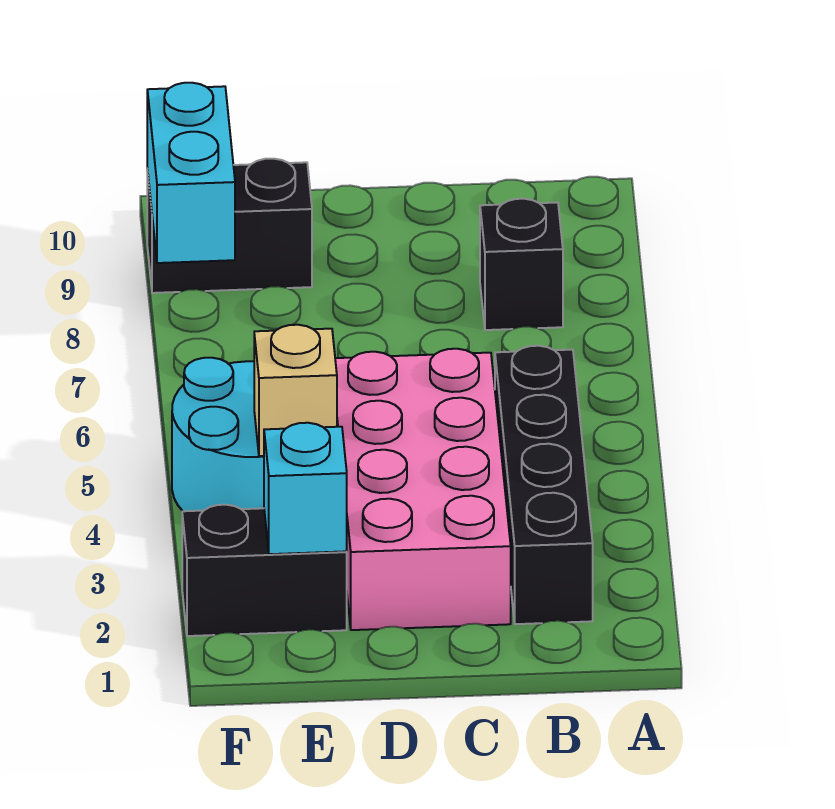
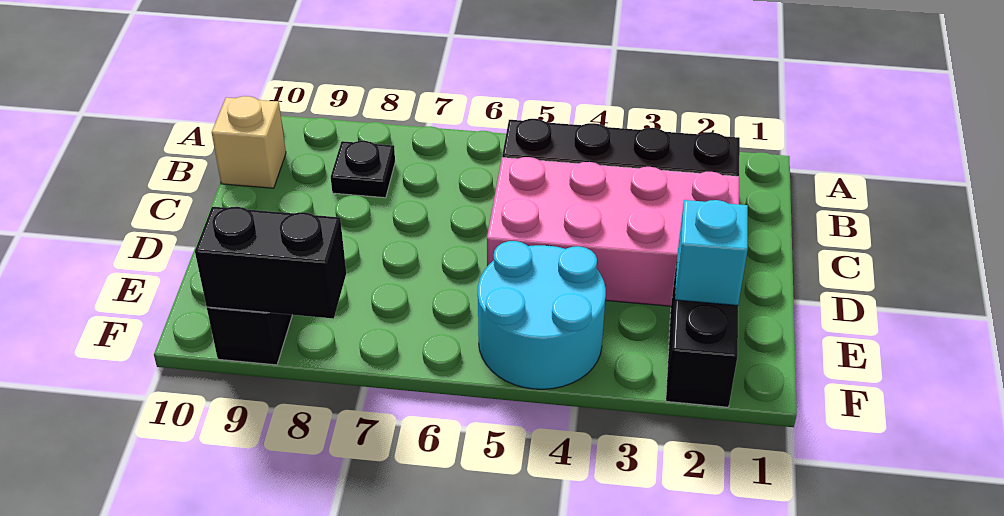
black 1x1 brick [480,199,563,330] -> black 1x1 plate [331,141,395,198]
tan 1x1 brick [254,325,337,456] -> tan 1x1 brick moved to [212,96,286,188]
cyan 1x2 brick [147,83,235,263] -> black 1x2 brick [195,207,346,319]

